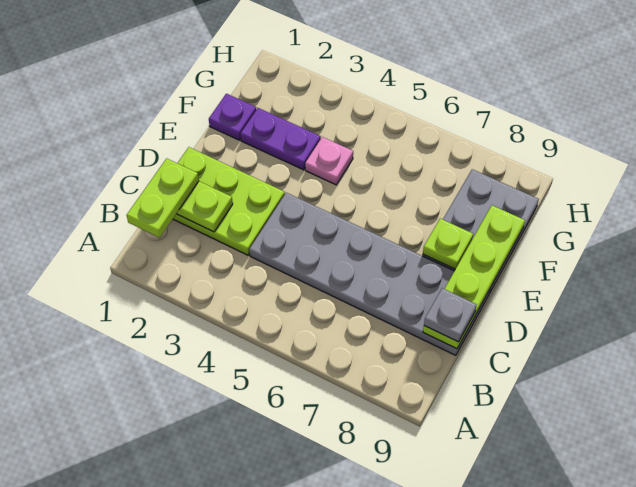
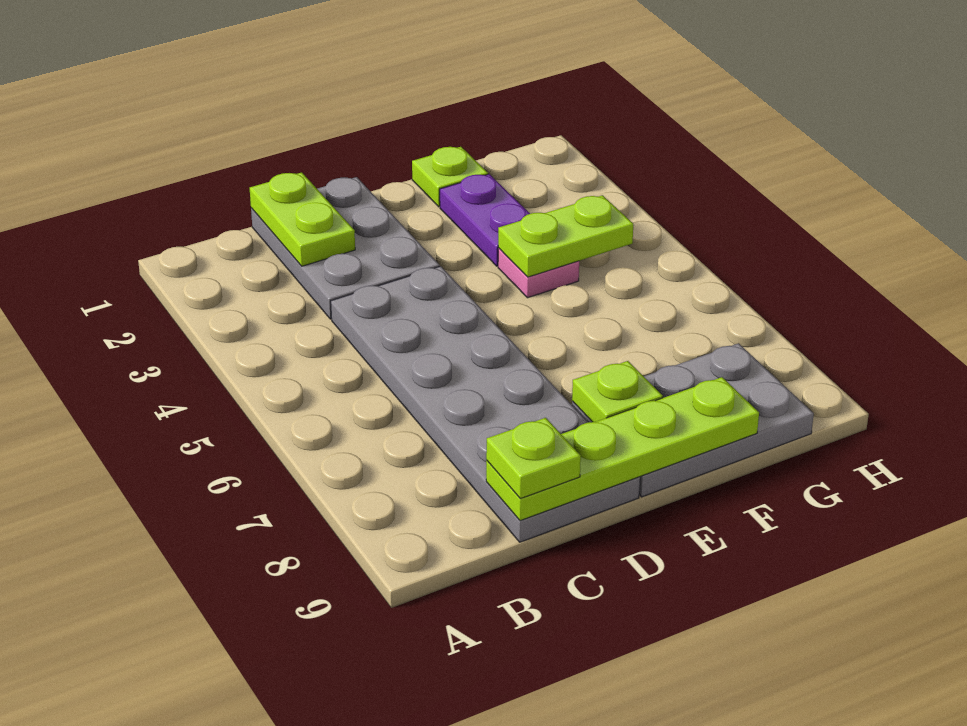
lime 1x2 plate [127,158,199,238] -> lime 1x2 plate moved to [498,195,633,277]
lime 2x3 plate [173,147,285,255] -> grey 2x3 plate [251,177,440,319]
grey 1x1 plate [424,288,477,342] -> lime 1x1 plate [486,418,581,499]
purple 1x1 plate [209,94,256,140] -> lime 1x1 plate [412,147,488,207]

